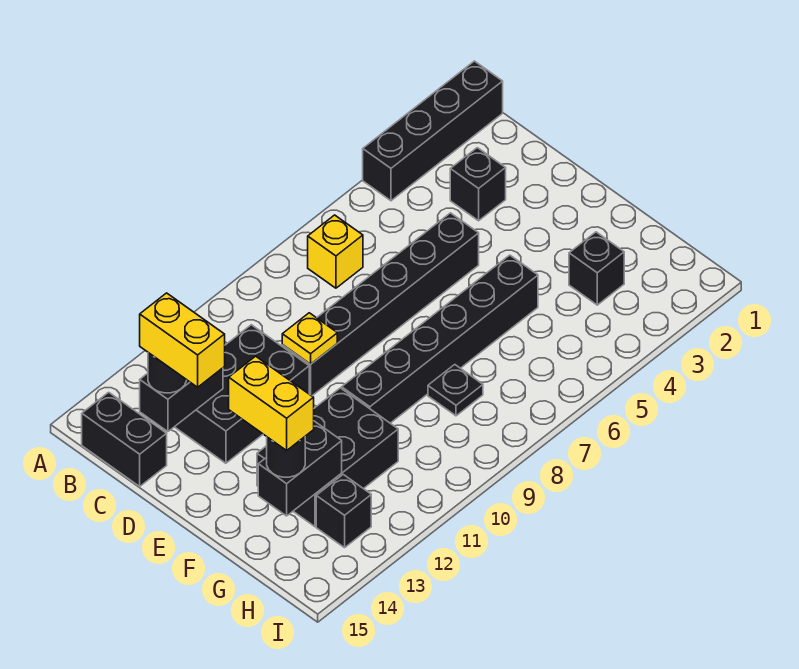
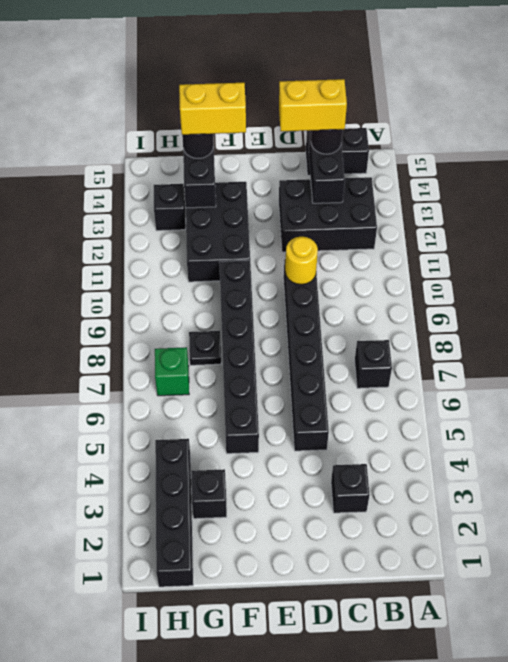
black 1x4 brick [363,61,503,201] -> black 1x4 brick moved to [155,439,193,587]
yellow 1x1 brick [308,215,363,288] -> black 1x1 brick [355,340,392,388]
black 2x3 brick [175,325,309,463] -> black 2x3 brick turned to [279,177,377,252]
yellow 1x1 plate [282,313,337,364] -> yellow 1x1 round brick [285,237,318,284]
none -> green 1x1 brick [155,347,189,396]

